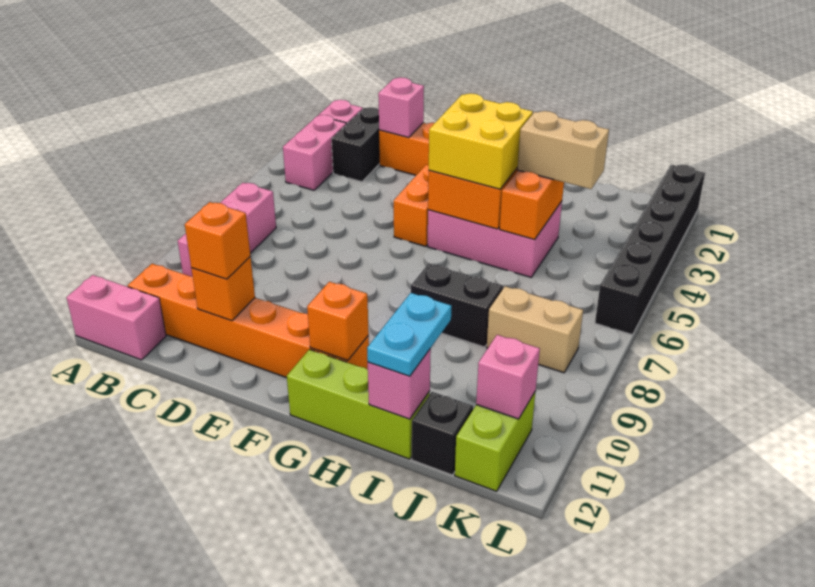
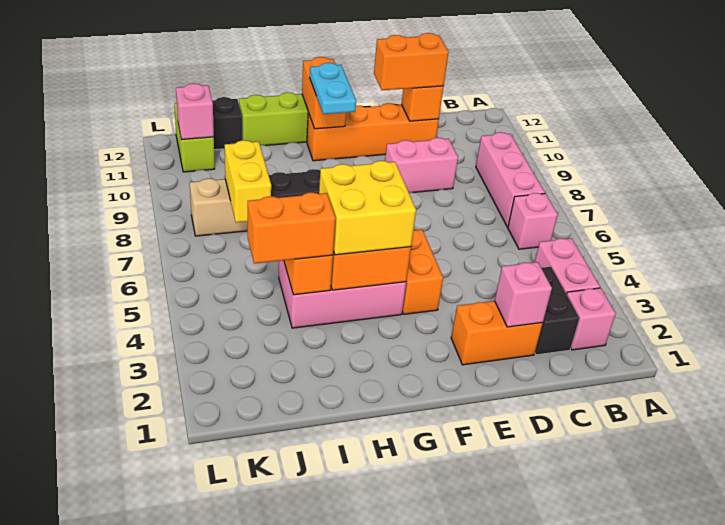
pink 1x2 brick [66,275,166,360] -> pink 1x2 brick moved to [385,137,458,193]
orange 1x6 brick [128,264,369,378] -> orange 1x4 brick [307,103,439,161]
orange 1x1 brick [185,202,250,279] -> orange 1x2 brick [374,33,449,90]
orange 1x1 brick [307,282,369,361] -> orange 1x2 brick [302,57,346,129]
tan 1x2 brick [517,111,609,189] -> orange 1x2 brick [248,193,336,264]
cyan 1x2 plate [367,293,452,376] -> cyan 1x2 plate moved to [310,63,356,114]
pink 1x1 brick [368,349,431,419] -> pink 1x1 brick moved to [508,193,558,249]
none -> yellow 1x2 brick [225,140,271,223]
black 1x6 brick [595,164,705,335] -> none

